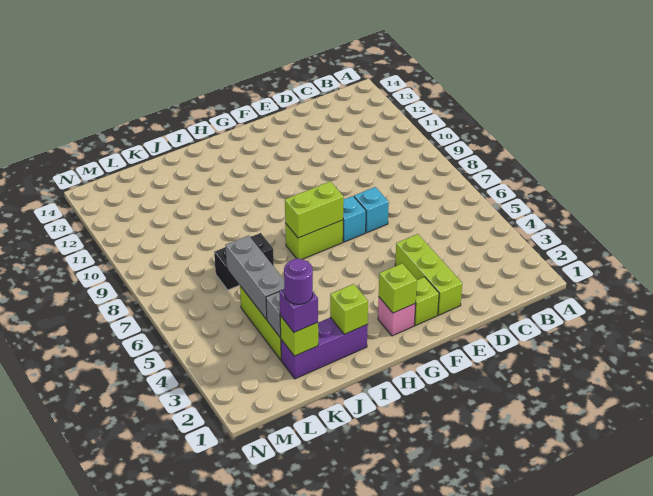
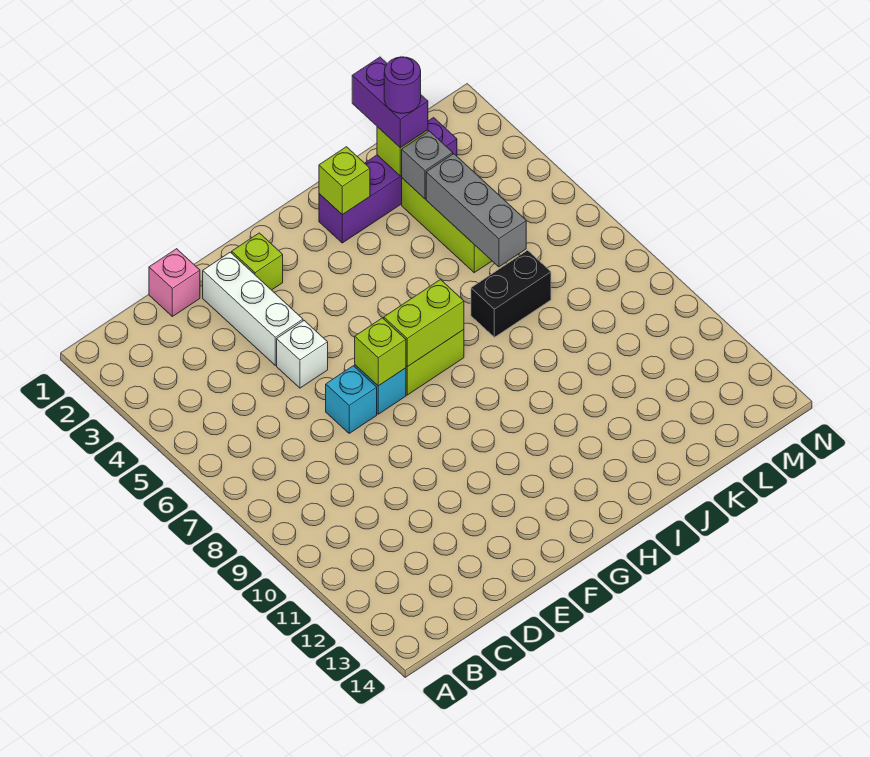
lime 1x3 brick [395,234,462,315] -> white 1x3 brick [203,252,303,365]
none -> white 1x1 brick [277,321,328,388]
pink 1x1 brick [378,297,416,336] -> pink 1x1 brick moved to [149,249,200,316]
lime 1x1 brick [379,264,417,313] -> lime 1x1 brick moved to [355,318,406,386]
purple 1x3 brick [281,317,368,379] -> purple 1x4 brick [319,118,457,243]
purple 1x1 brick [279,289,318,332] -> purple 1x2 brick [352,57,428,148]

